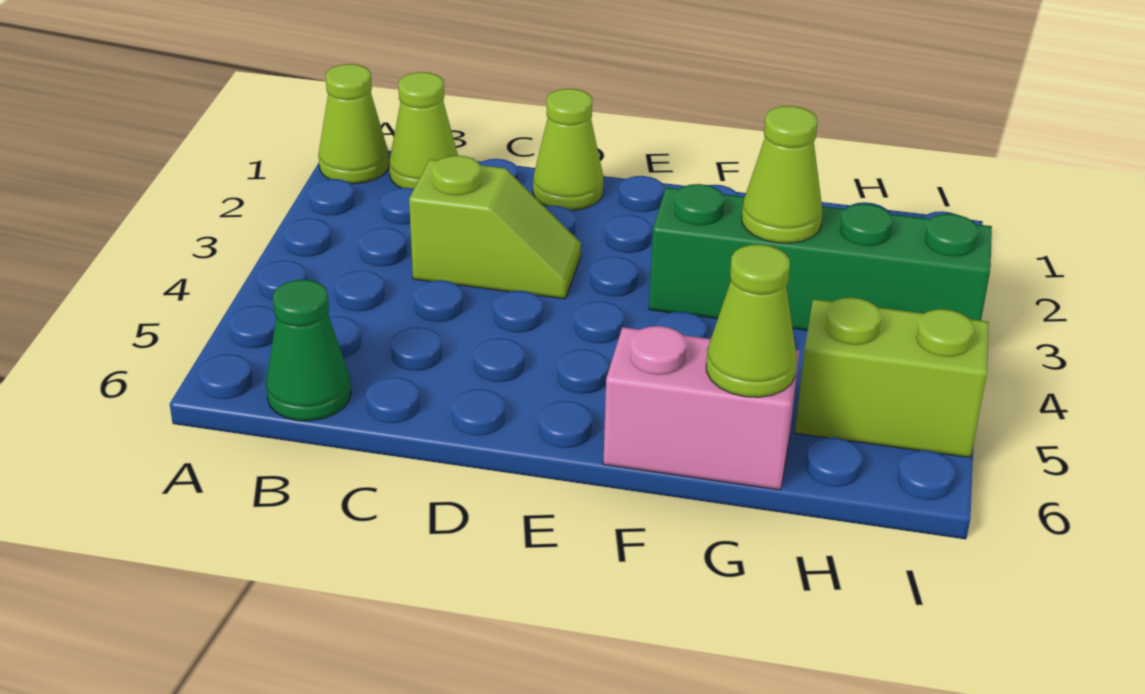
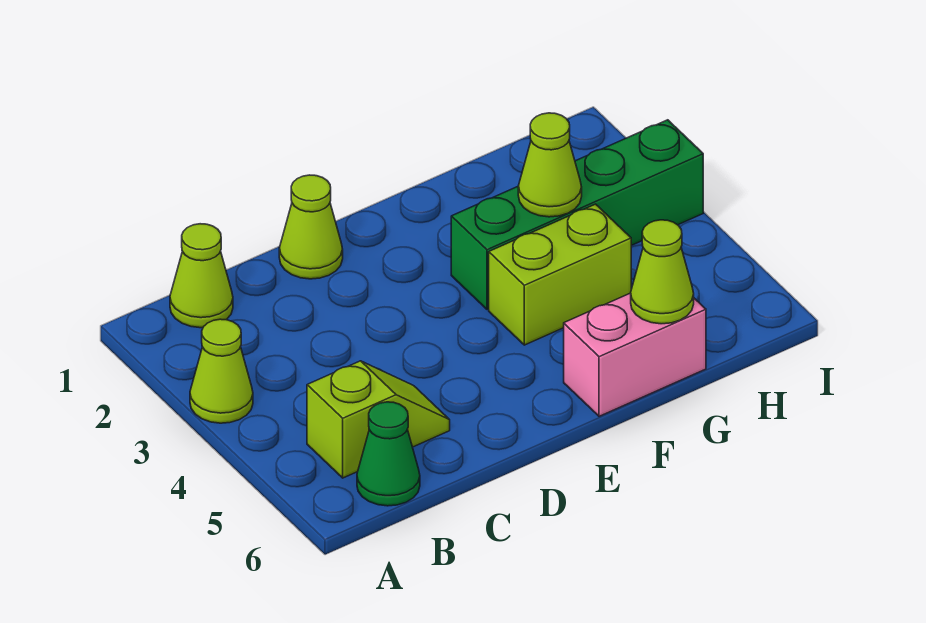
lime 1x1 cone [318,64,389,184] -> lime 1x1 cone moved to [190,319,253,423]
lime 1x2 slope [409,156,581,299] -> lime 1x2 slope moved to [307,361,450,478]
lime 1x2 brick [795,298,989,458] -> lime 1x2 brick moved to [489,204,631,345]

